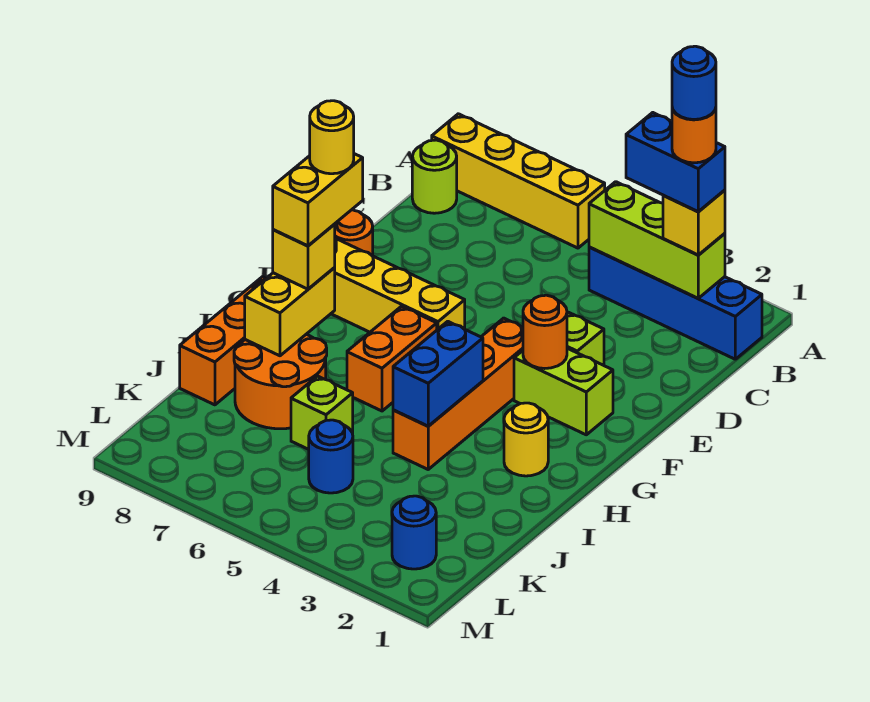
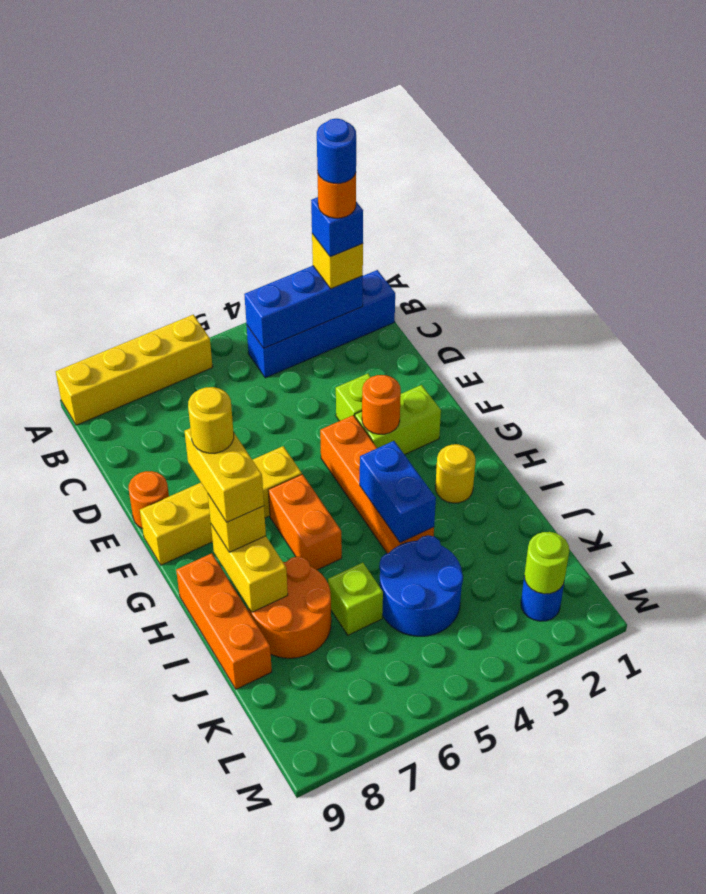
lime 1x3 brick [589,182,725,298] -> blue 1x3 brick [244,266,363,348]
blue 1x2 brick [626,113,725,211] -> blue 1x1 brick [311,197,363,257]
lime 1x1 round brick [412,140,457,213] -> lime 1x1 round brick moved to [524,532,569,594]
blue 1x1 round brick [309,420,353,493] -> blue 2x2 round brick [379,535,463,636]

